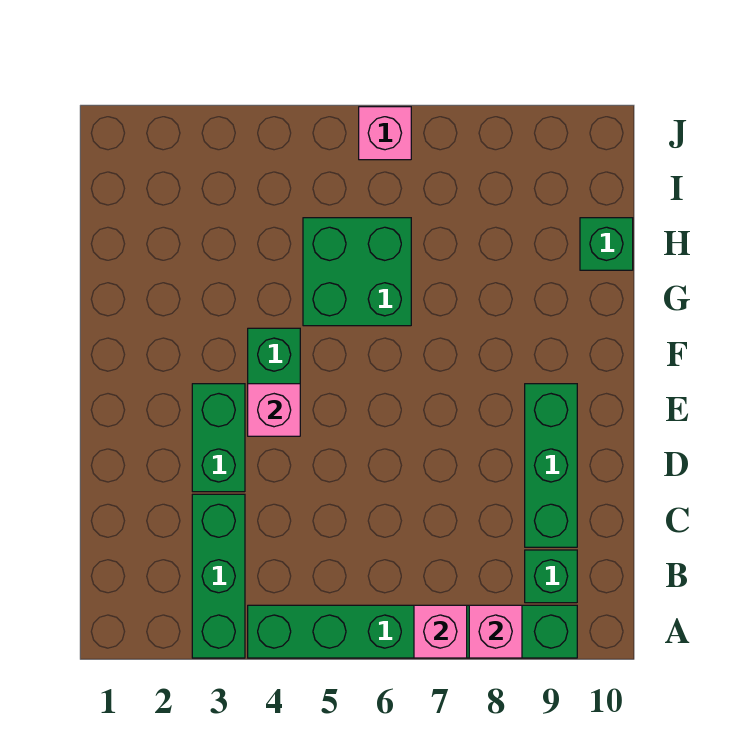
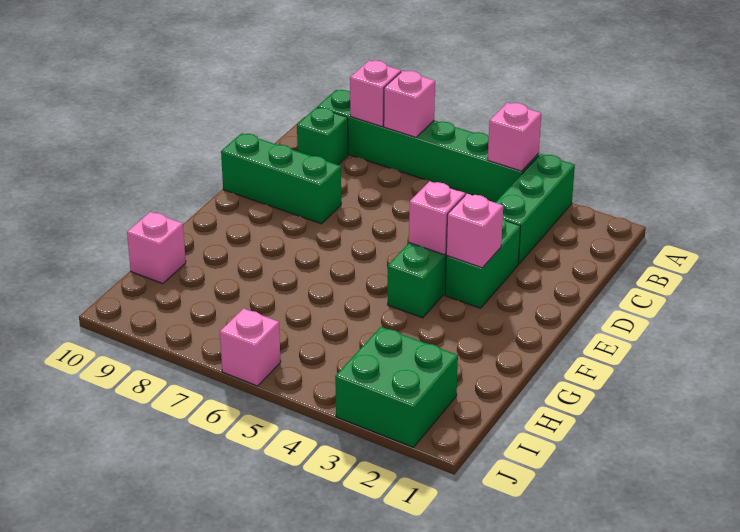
none -> pink 1x1 brick [488,103,541,171]
green 1x3 brick [525,384,577,547] -> green 1x3 brick turned to [221,133,341,224]
none -> pink 1x1 brick [446,194,503,268]
green 2x2 brick [303,218,411,326] -> green 2x2 brick moved to [335,327,458,447]
green 1x1 brick [580,218,633,270] -> pink 1x1 brick [127,212,186,284]

